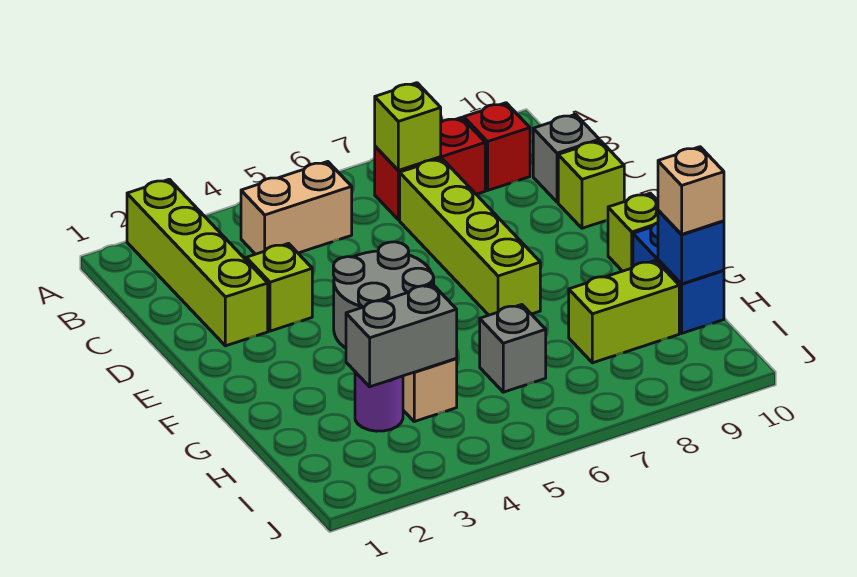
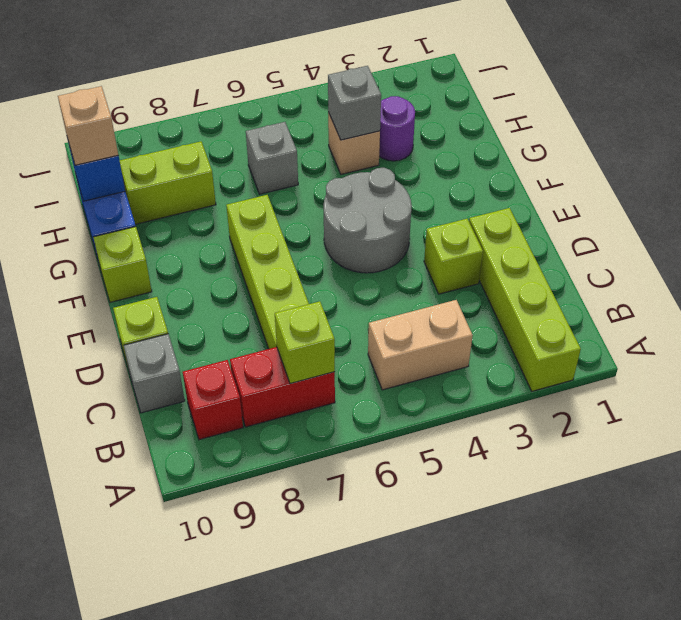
grey 1x2 brick [346,284,457,387] -> grey 1x1 brick [328,66,381,140]

